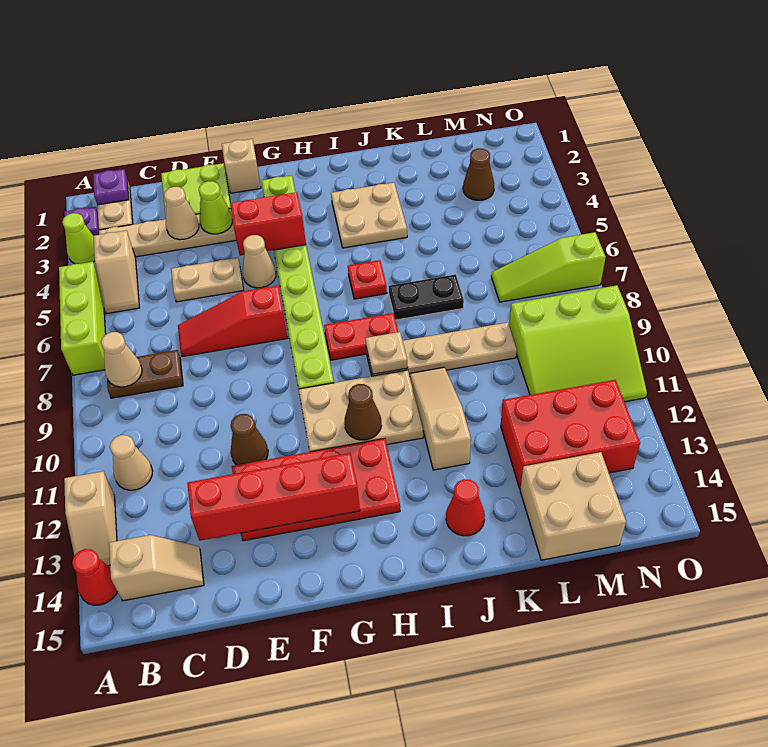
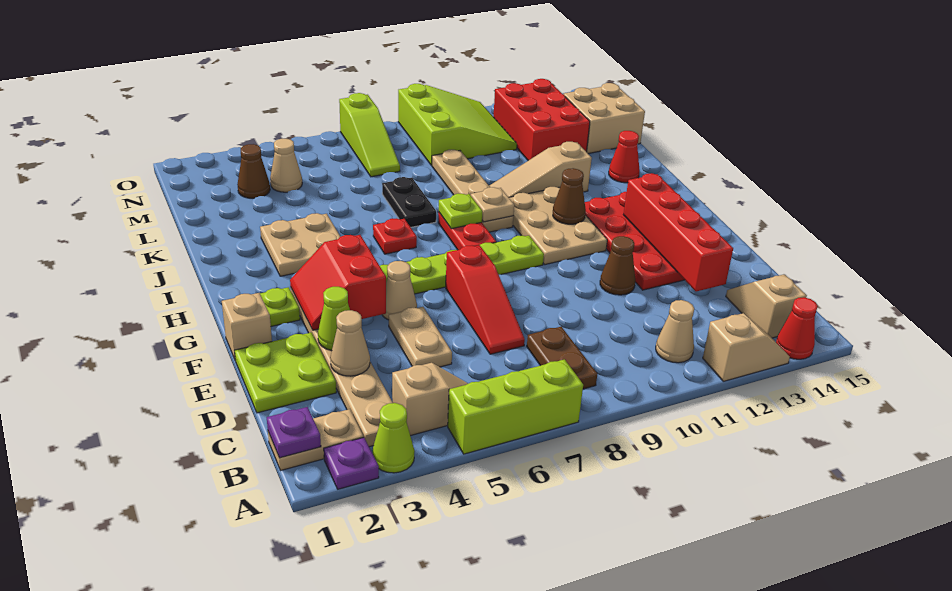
tan 1x1 cone [101,332,142,387] -> tan 1x1 cone moved to [270,139,302,192]
none -> lime 1x1 plate [439,194,482,229]

